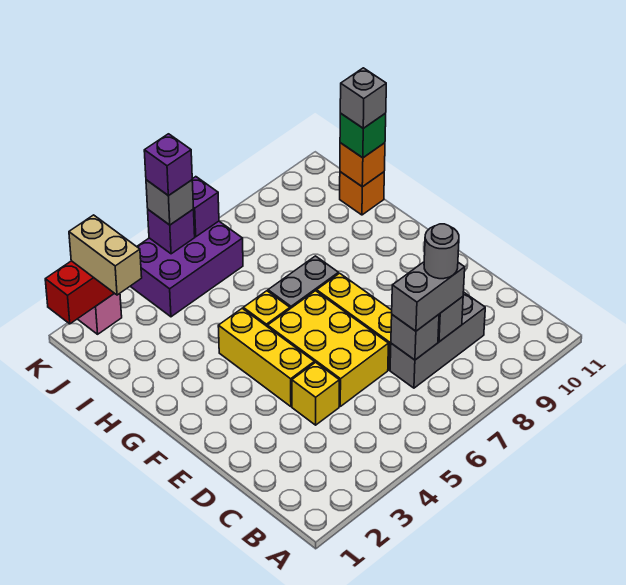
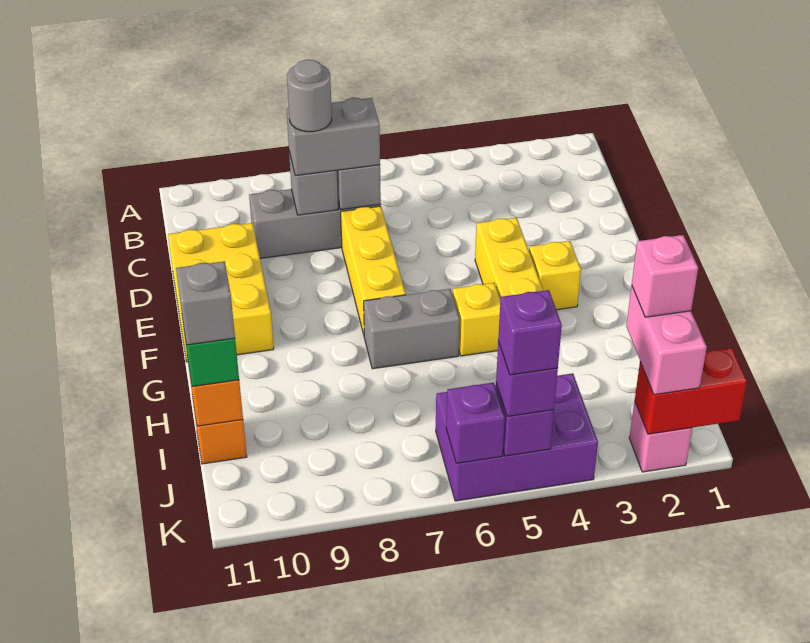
yellow 1x1 brick [292,362,339,425] -> yellow 1x1 brick moved to [529,241,581,310]
yellow 2x3 brick [268,291,389,406] -> yellow 2x3 brick moved to [168,223,274,362]
tan 1x2 brick [69,215,142,295] -> pink 1x2 brick [626,286,707,395]
none -> pink 1x1 brick [632,235,698,317]
grey 1x1 brick [146,180,194,225] -> purple 1x1 brick [496,341,558,416]

